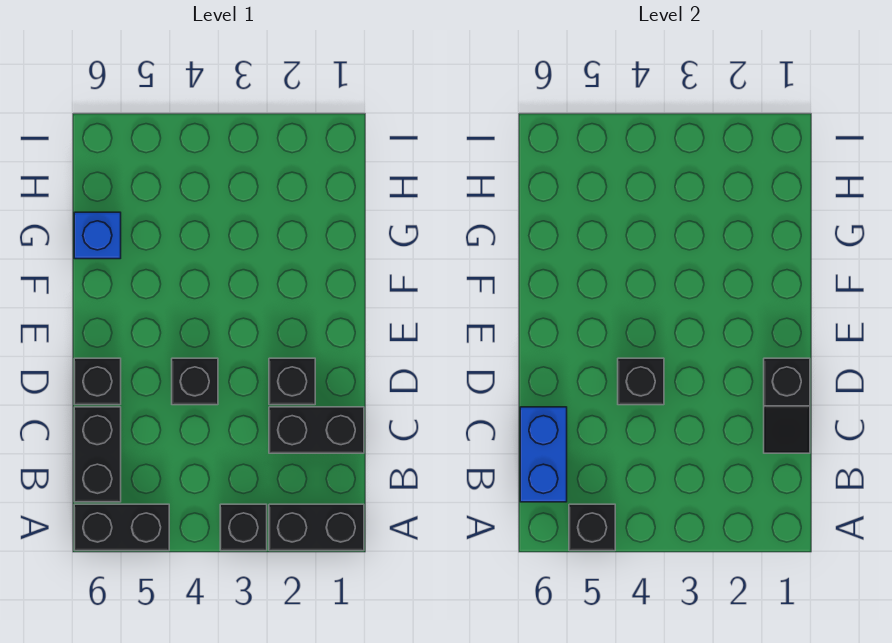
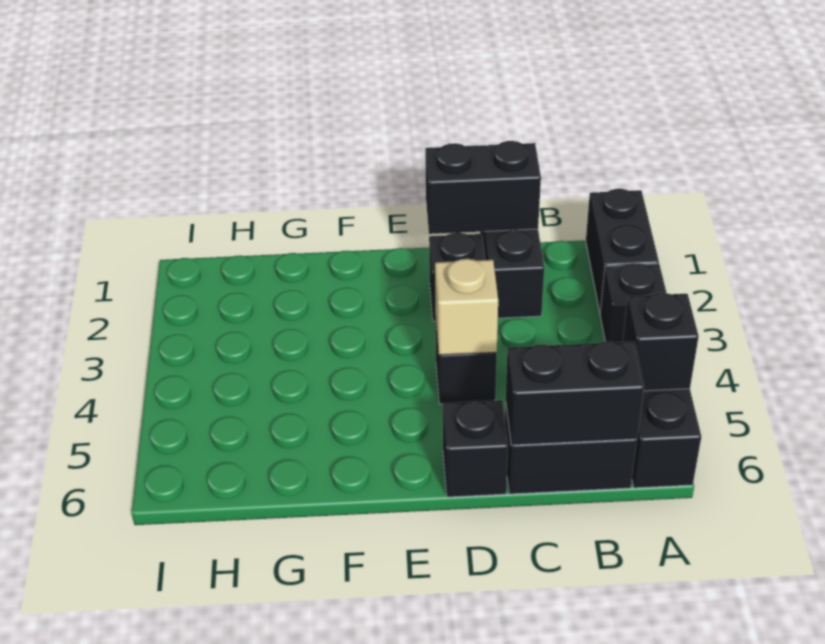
blue 1x2 brick [520,407,567,502] -> black 1x2 brick [506,342,644,445]
black 1x2 slope [764,358,810,453] -> black 1x2 brick [425,141,541,234]
black 1x1 brick [618,358,664,405] -> tan 1x1 brick [435,259,498,355]
blue 1x1 brick [74,212,121,259] -> none

